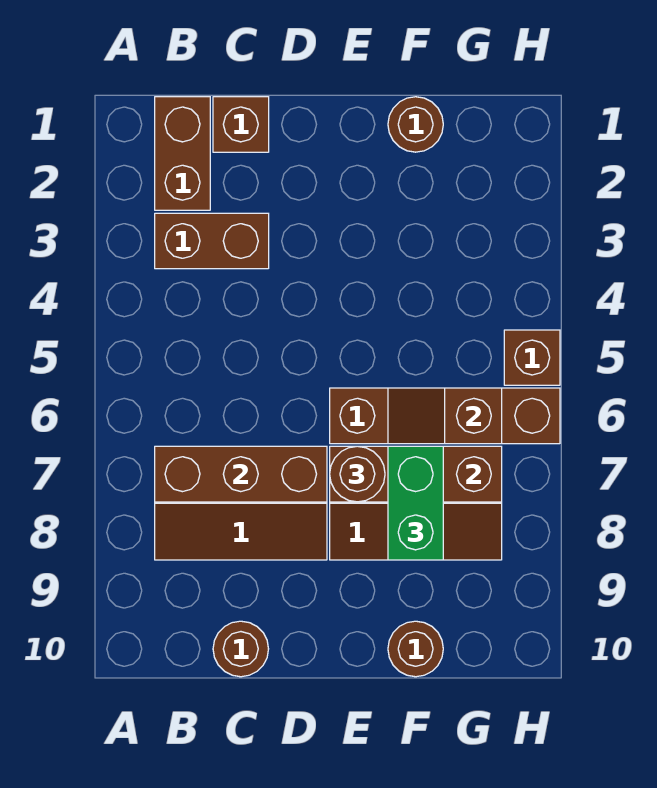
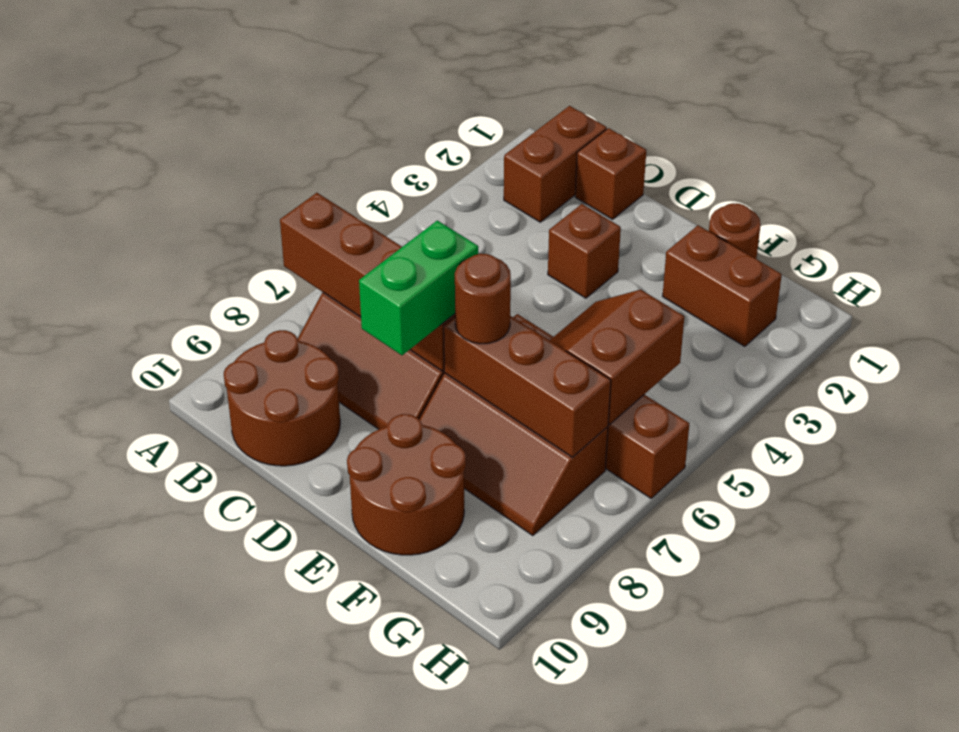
brown 1x2 brick [155,213,269,269] -> brown 1x2 brick moved to [663,225,782,346]
brown 1x3 brick [155,446,327,502] -> brown 1x4 brick [280,193,455,371]
brown 1x1 round brick [213,621,268,677] -> brown 2x2 round brick [224,330,340,466]
brown 1x2 slope [388,388,502,444] -> brown 2x2 slope [550,290,684,424]
green 1x2 brick [388,446,443,560] -> green 1x2 brick moved to [359,220,478,355]
brown 1x1 round brick [388,621,443,677] -> brown 2x2 round brick [347,414,466,555]
brown 1x1 brick [504,330,560,385] -> brown 1x1 brick moved to [548,204,621,298]

